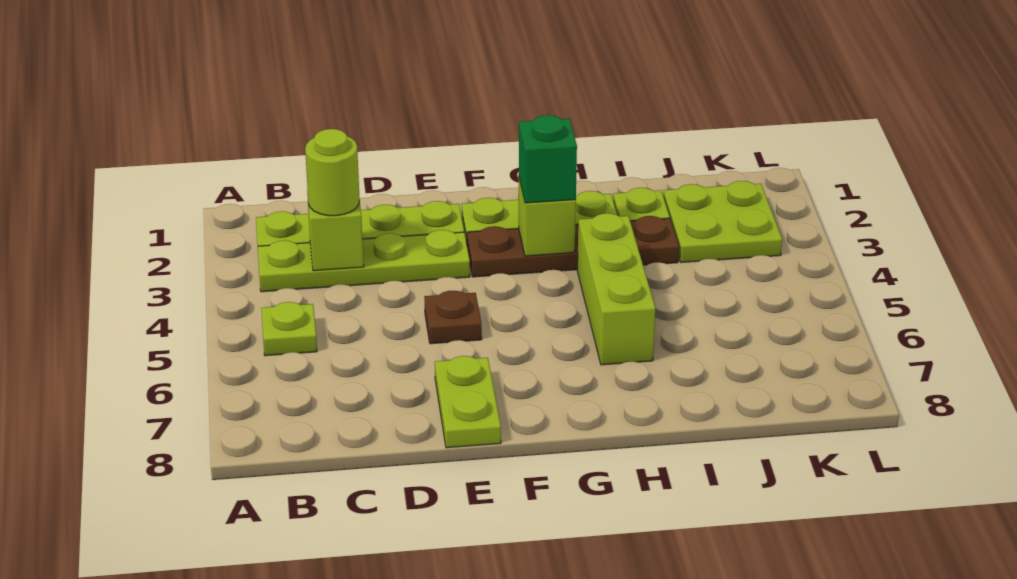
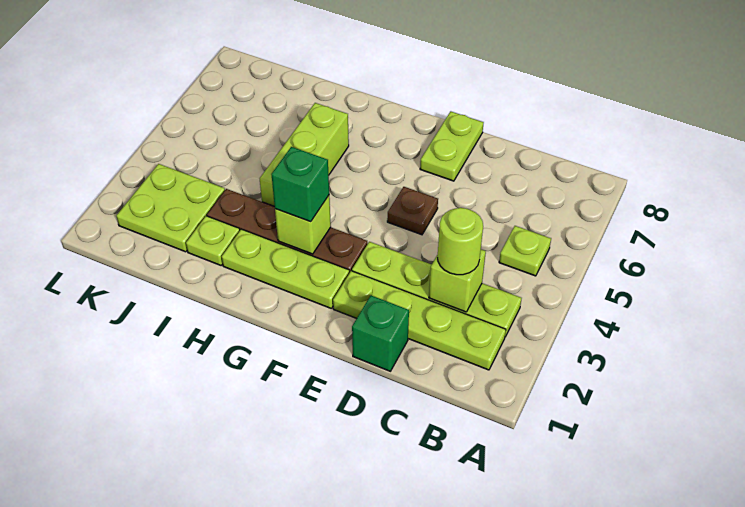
none -> green 1x1 brick [352,296,409,371]

